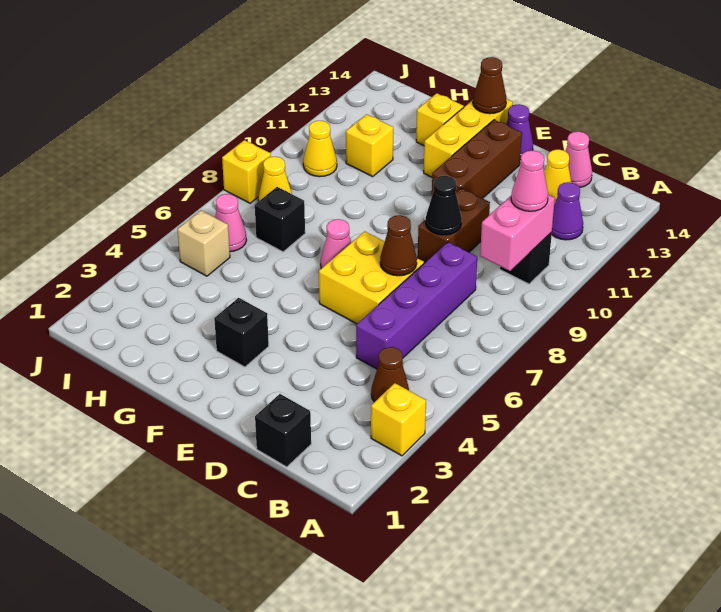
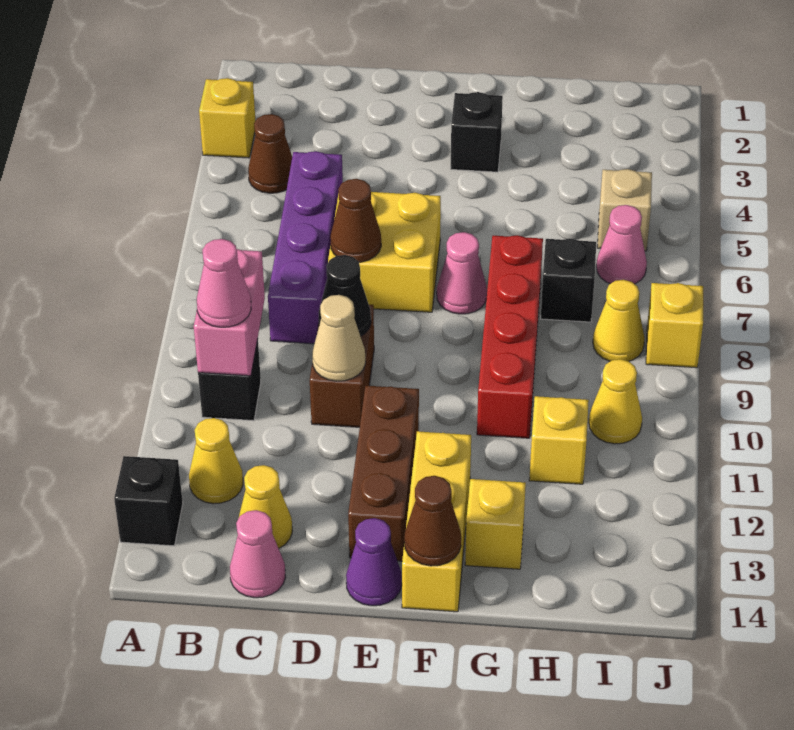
purple 1x1 cone [552,182,583,240] -> yellow 1x1 cone [189,418,243,504]
black 1x1 brick [255,394,311,467] -> black 1x1 brick moved to [114,456,183,546]
none -> tan 1x1 cone [312,295,366,381]
none -> red 1x4 brick [477,235,543,438]

